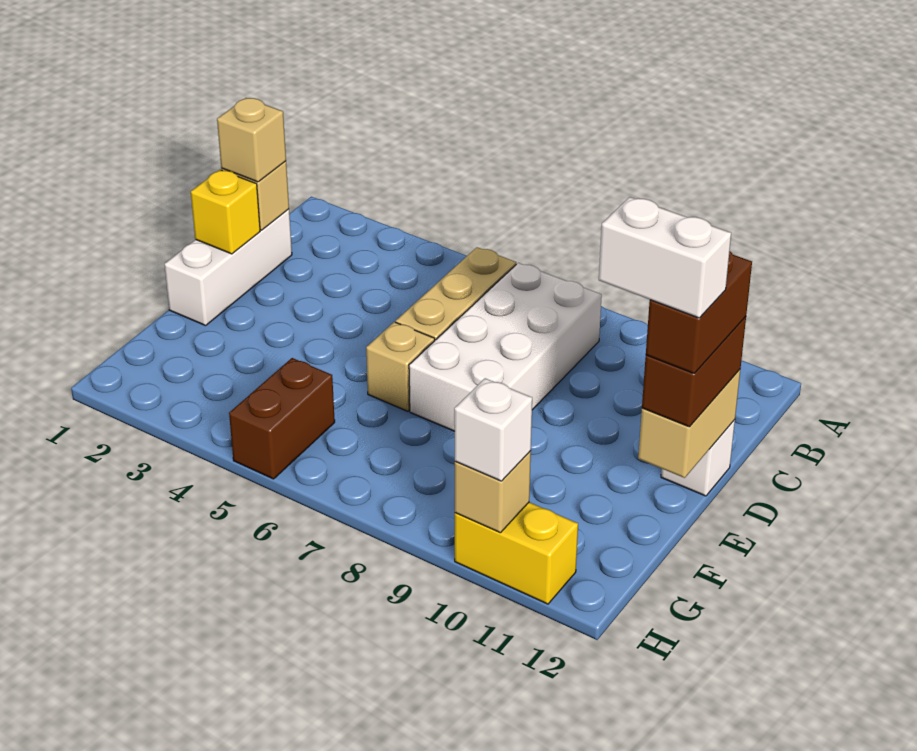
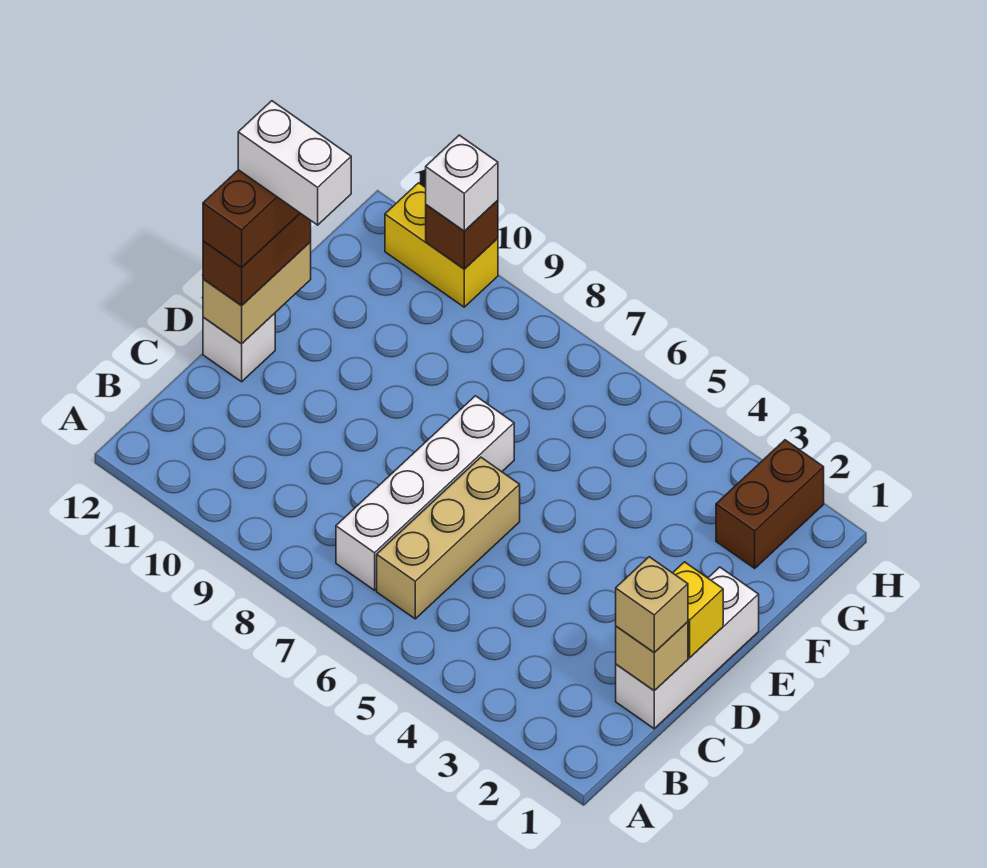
white 2x4 brick [409,263,602,431] -> white 1x4 brick [336,396,514,590]
tan 1x1 brick [366,322,435,411] -> none
brown 1x2 brick [229,358,335,479] -> brown 1x2 brick moved to [716,440,824,568]
tan 1x1 brick [455,451,531,533] -> brown 1x1 brick [426,200,498,269]

